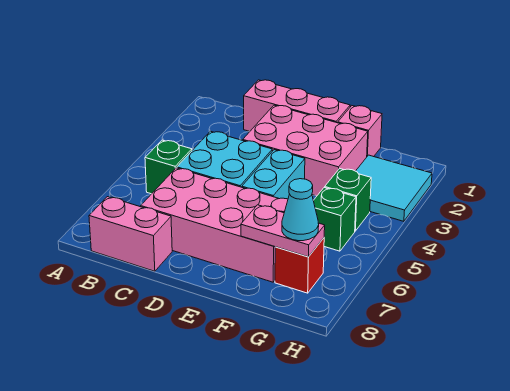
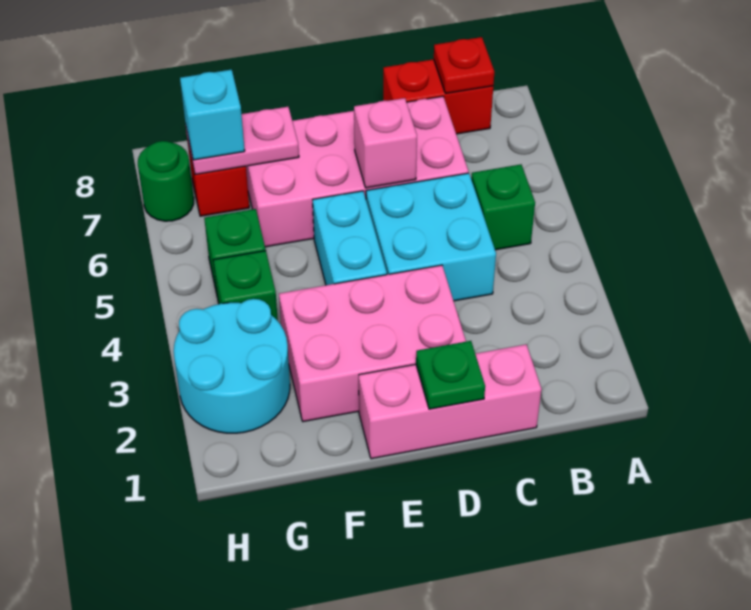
pink 1x2 brick [89,197,172,271] -> red 1x2 brick [383,59,493,134]
none -> red 1x1 plate [434,37,494,93]
none -> green 1x1 plate [416,341,485,409]
pink 1x1 brick [338,106,382,157] -> pink 1x1 brick moved to [354,98,417,188]
cyan 2x2 tile [356,155,432,221] -> cyan 2x2 round brick [174,299,290,433]
cyan 1x1 cone [282,179,319,241] -> cyan 1x1 brick [180,70,245,160]
none -> green 1x1 round brick [138,141,194,221]

